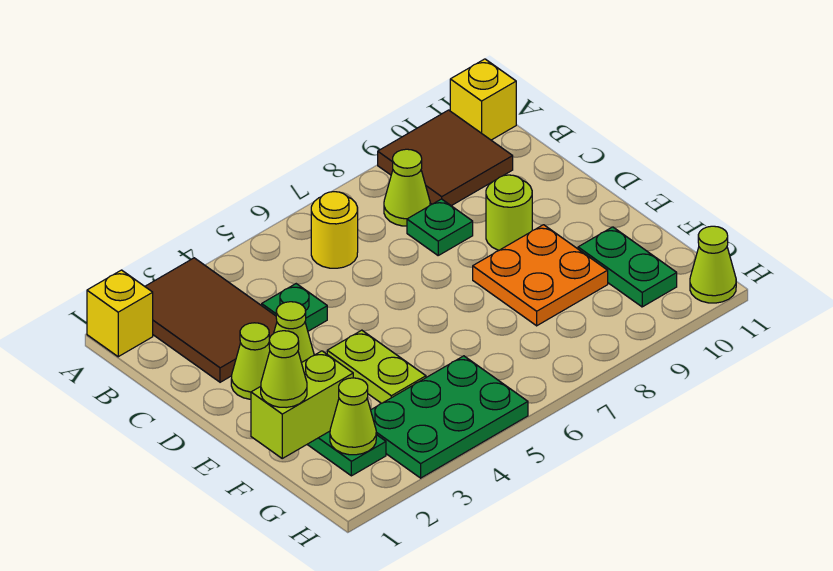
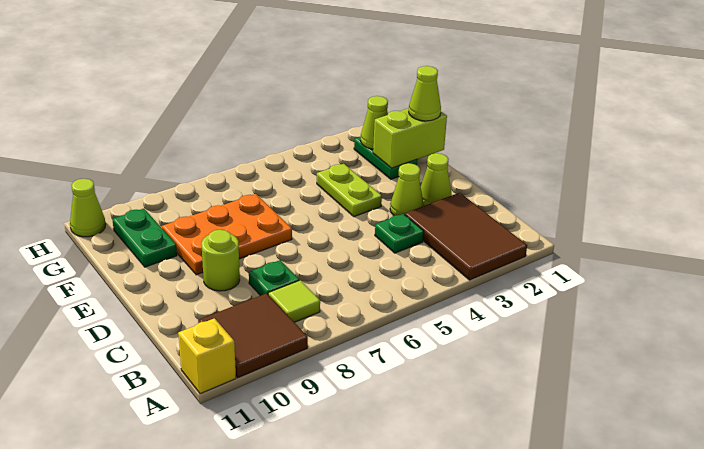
yellow 1x1 brick [87,270,153,357] -> none
yellow 1x1 round brick [311,192,358,268] -> none
lime 1x1 cone [384,149,430,226] -> lime 1x1 tile [268,280,320,322]
orange 2x2 plate [473,225,608,326] -> orange 2x3 plate [162,194,292,275]
green 2x3 plate [371,356,528,478] -> none

